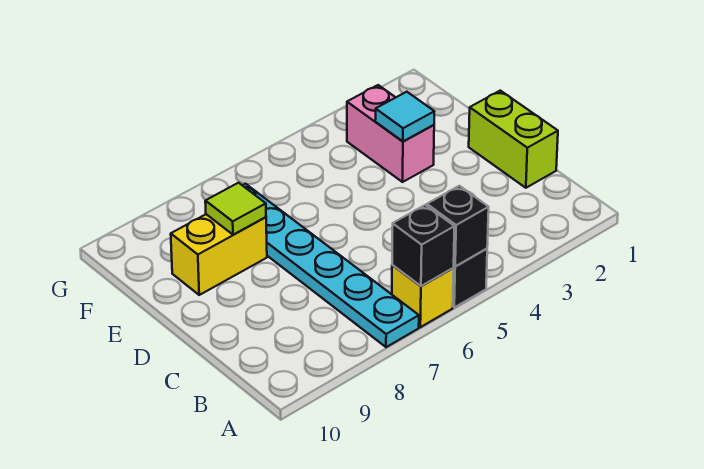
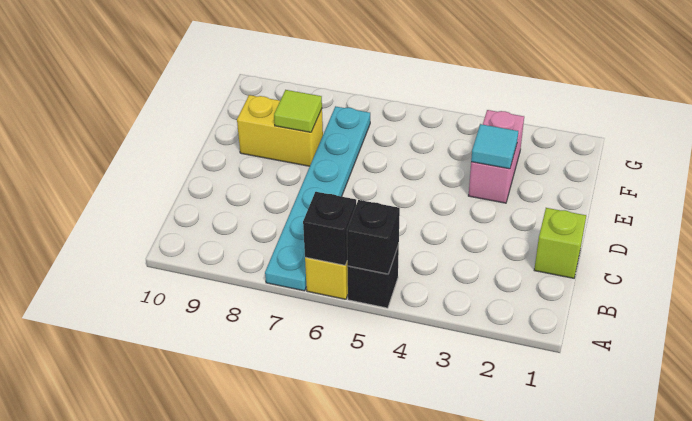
lime 1x2 brick [469,91,558,188] -> lime 1x1 brick [534,208,586,278]

